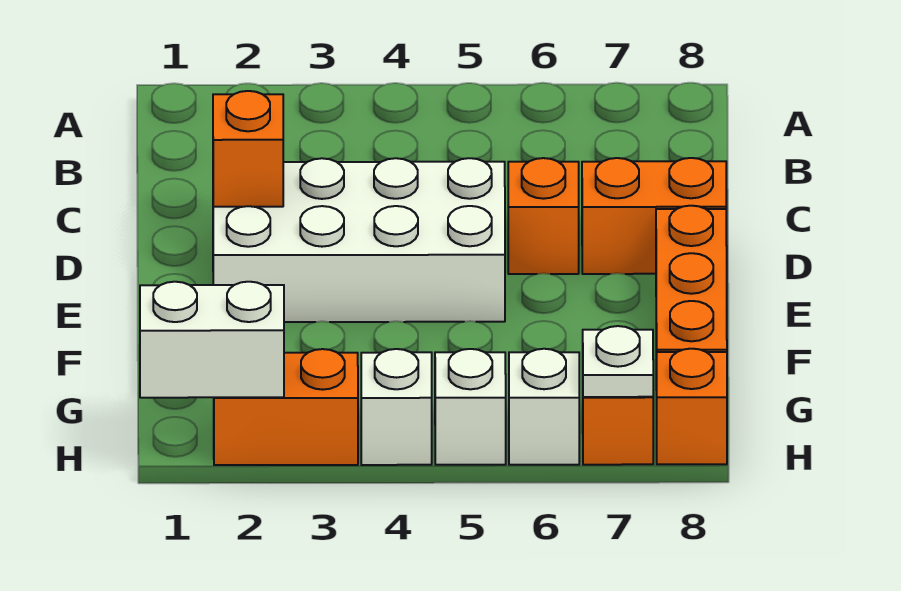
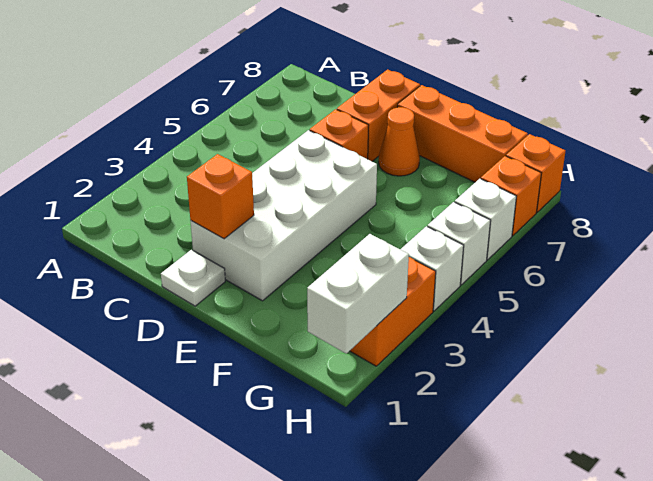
none -> orange 1x1 cone [379,107,420,176]
white 1x1 plate [583,326,653,397] -> white 1x1 plate moved to [161,250,225,306]

